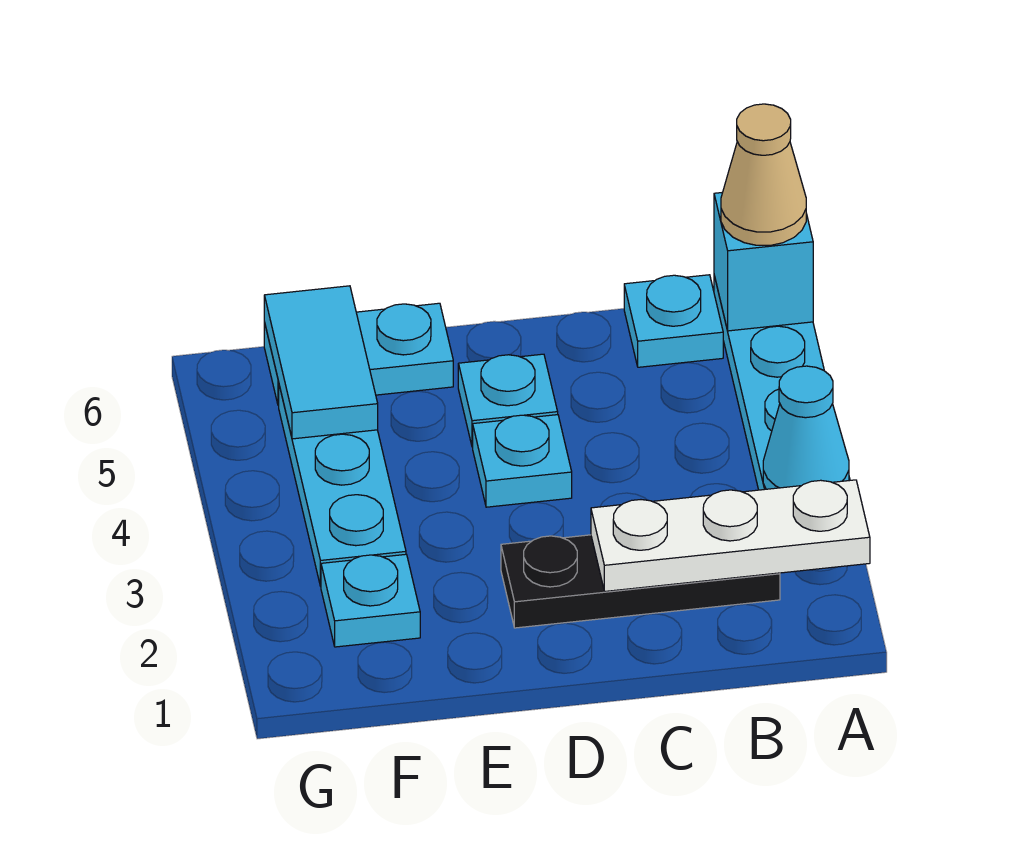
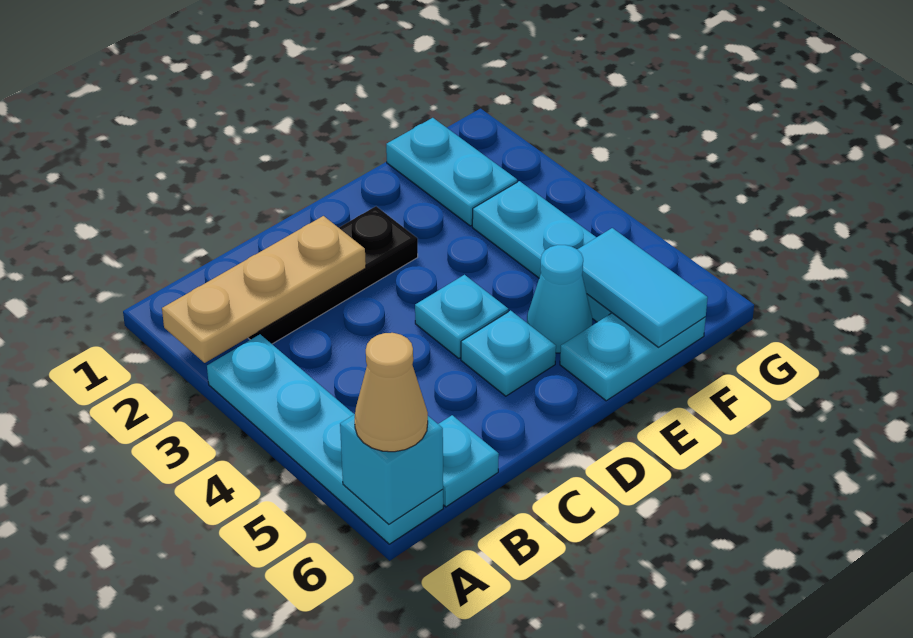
white 1x3 plate [591,480,870,591] -> tan 1x3 plate [162,216,366,363]
cyan 1x1 cone [763,366,849,489] -> cyan 1x1 cone moved to [527,245,592,353]
cyan 1x1 plate [321,554,420,647] -> cyan 1x2 plate [386,118,517,226]

